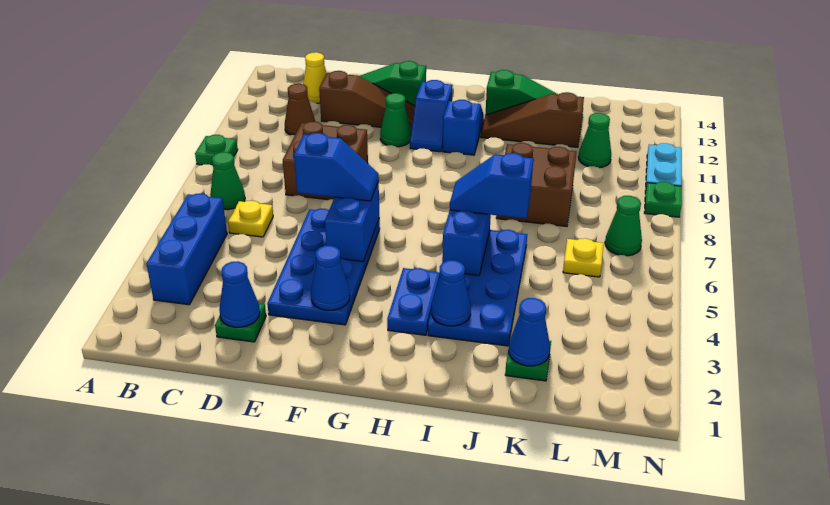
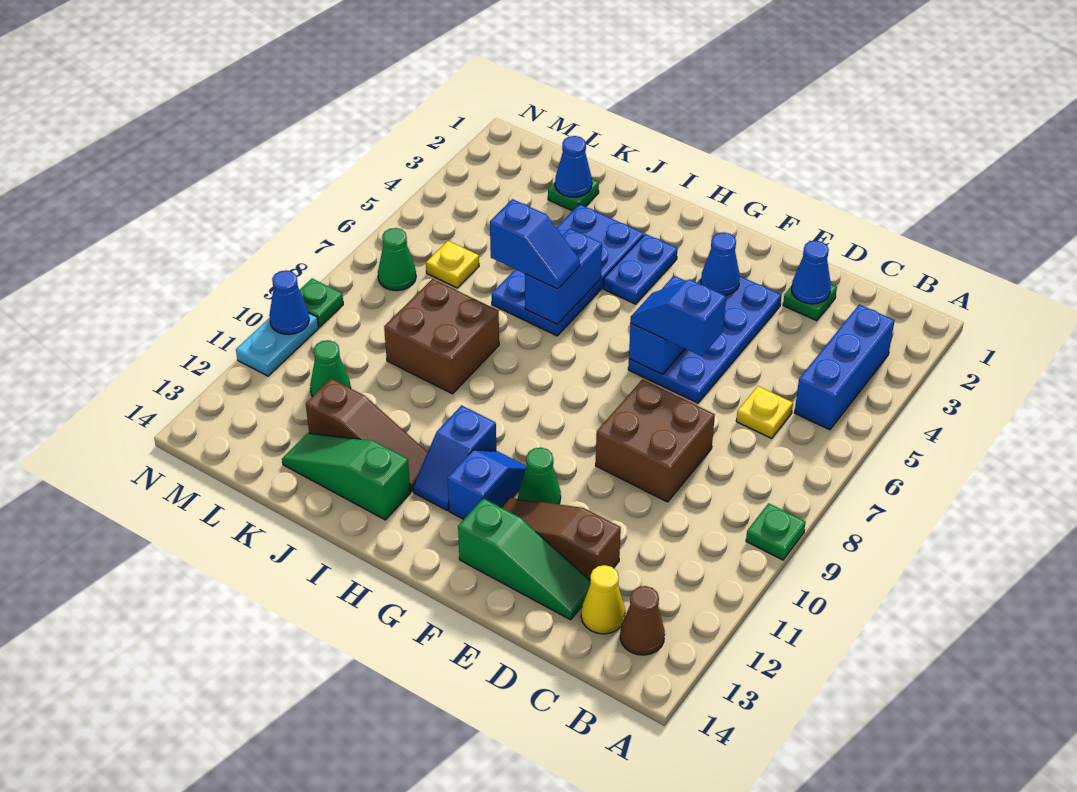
green 1x1 cone [210,152,245,210] -> none
brown 1x1 cone [285,84,315,135] -> brown 1x1 cone moved to [620,586,665,655]
blue 1x1 cone [432,260,471,326] -> blue 1x1 cone moved to [269,270,309,335]

